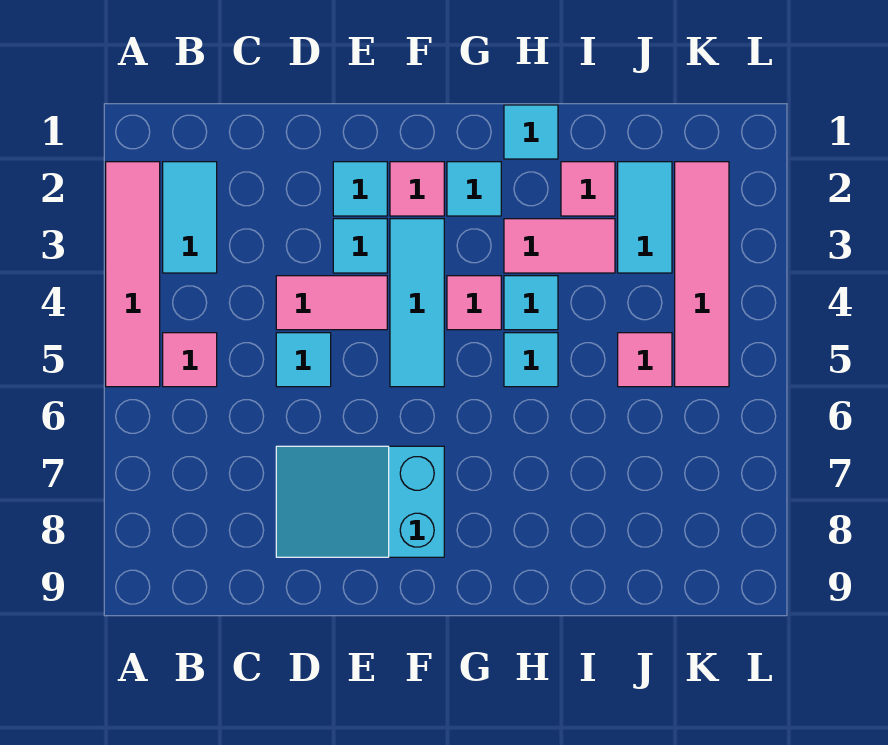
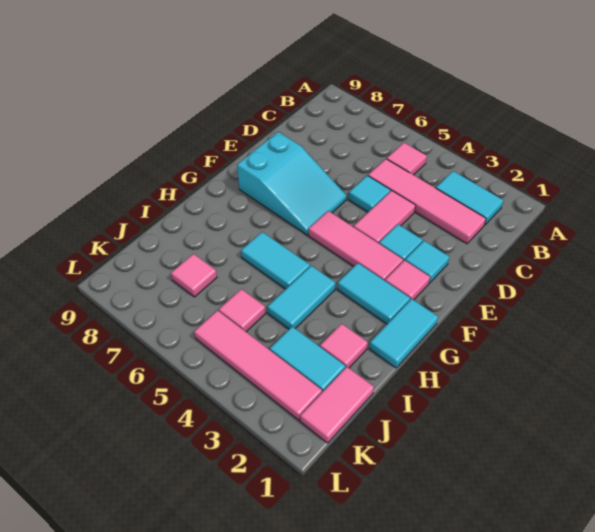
pink 1x4 tile [106,162,160,387] -> pink 1x4 tile moved to [368,159,486,244]
cyan 2x3 slope [276,446,444,557] -> cyan 2x3 slope turned to [237,132,347,235]
cyan 1x3 tile [390,219,444,387] -> pink 1x3 tile [309,211,403,281]
cyan 1x1 tile [447,162,501,216] -> cyan 1x2 tile [337,263,410,324]
pink 1x1 tile [447,276,501,330] -> pink 1x1 tile moved to [171,254,217,297]
cyan 1x1 tile [504,105,558,159] -> cyan 1x2 tile [369,299,438,368]
pink 1x2 tile [504,219,615,273] -> pink 1x2 tile moved to [300,367,374,443]
cyan 1x1 tile [504,276,558,330] -> cyan 1x2 tile [268,266,336,329]
cyan 1x1 tile [504,333,558,387] -> cyan 1x2 tile [241,232,310,289]

